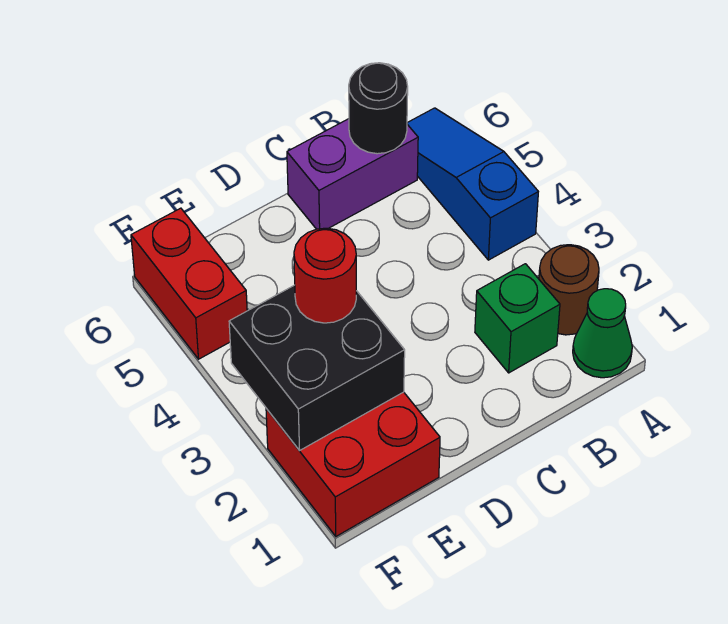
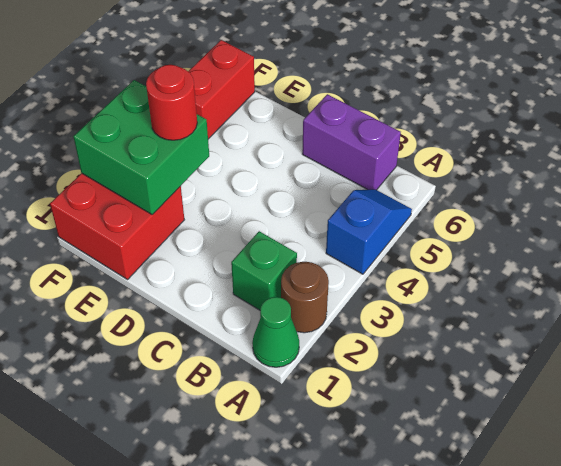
blue 1x3 slope [407,108,538,260] -> blue 1x2 slope [326,189,412,274]
black 1x1 round brick [349,63,408,154] -> none
black 2x2 brick [229,285,405,451] -> green 2x2 brick [73,80,209,214]

